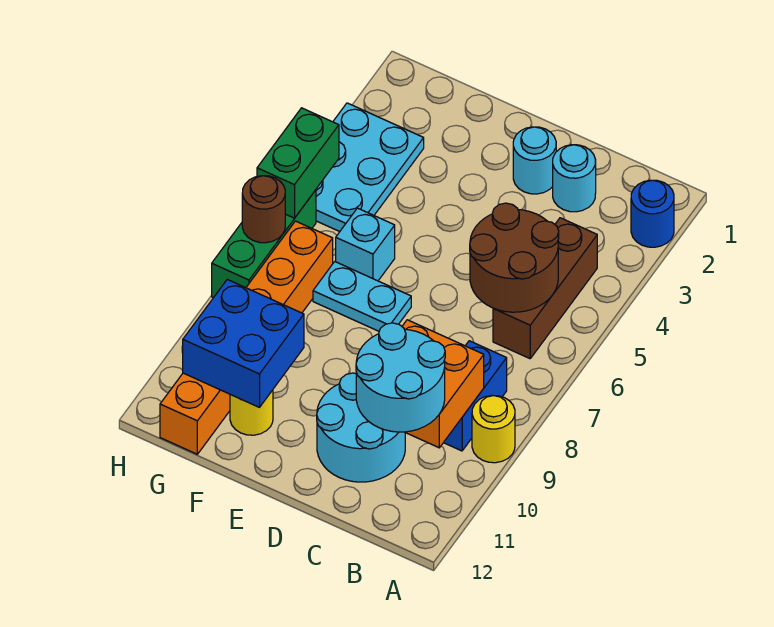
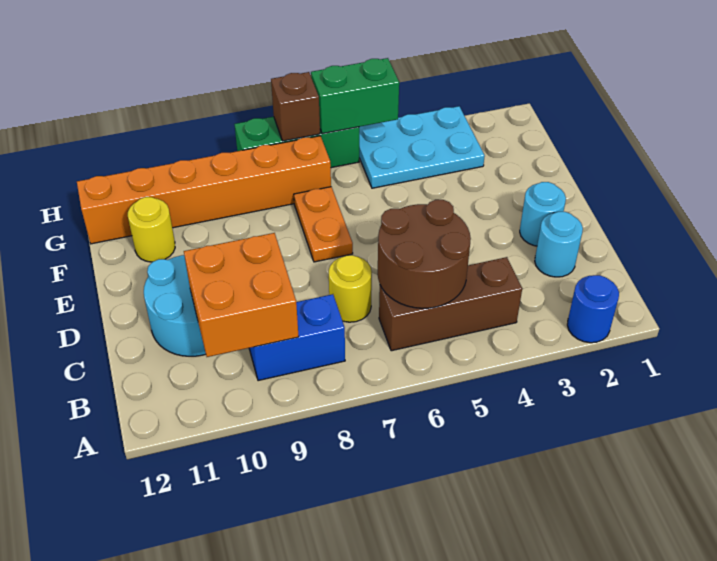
yellow 1x1 round brick [472,395,515,463] -> yellow 1x1 round brick moved to [329,255,372,322]
cyan 2x2 round brick [356,323,445,432] -> none
cyan 1x2 plate [313,262,411,331] -> orange 1x2 plate [294,187,353,262]
cyan 1x1 brick [336,208,395,281] -> none
blue 2x2 brick [183,279,304,407] -> none
brown 1x1 round brick [242,176,285,243] -> brown 1x1 brick [271,72,320,141]

